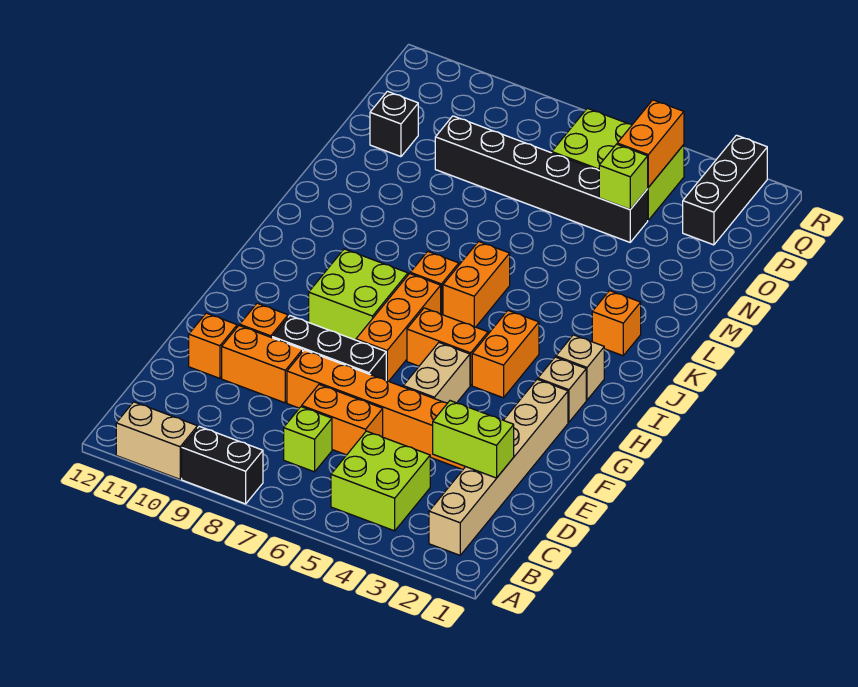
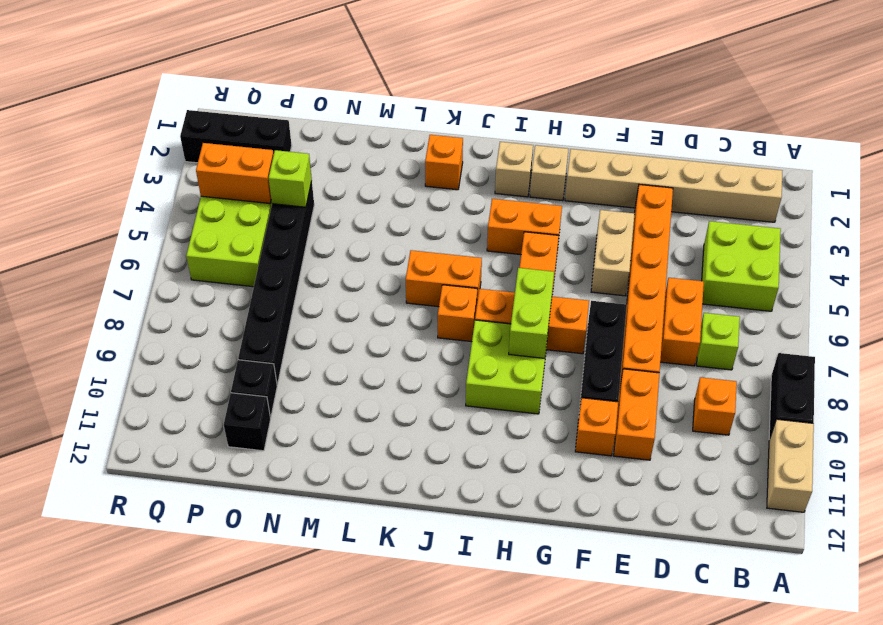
lime 1x2 brick [433,401,514,478] -> lime 1x2 brick moved to [509,268,554,358]
orange 1x1 brick [189,313,237,378] -> orange 1x1 brick moved to [693,377,737,435]
tan 1x2 brick [403,343,470,403] -> tan 1x2 brick turned to [591,210,635,296]
none -> black 1x1 brick [231,360,277,417]

